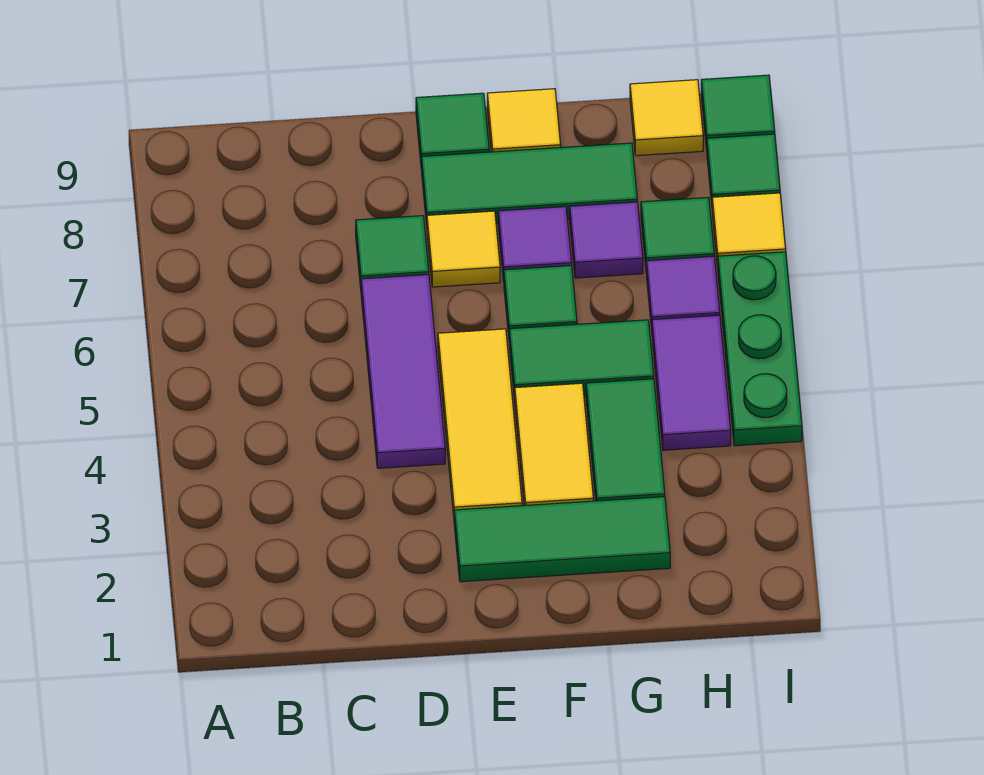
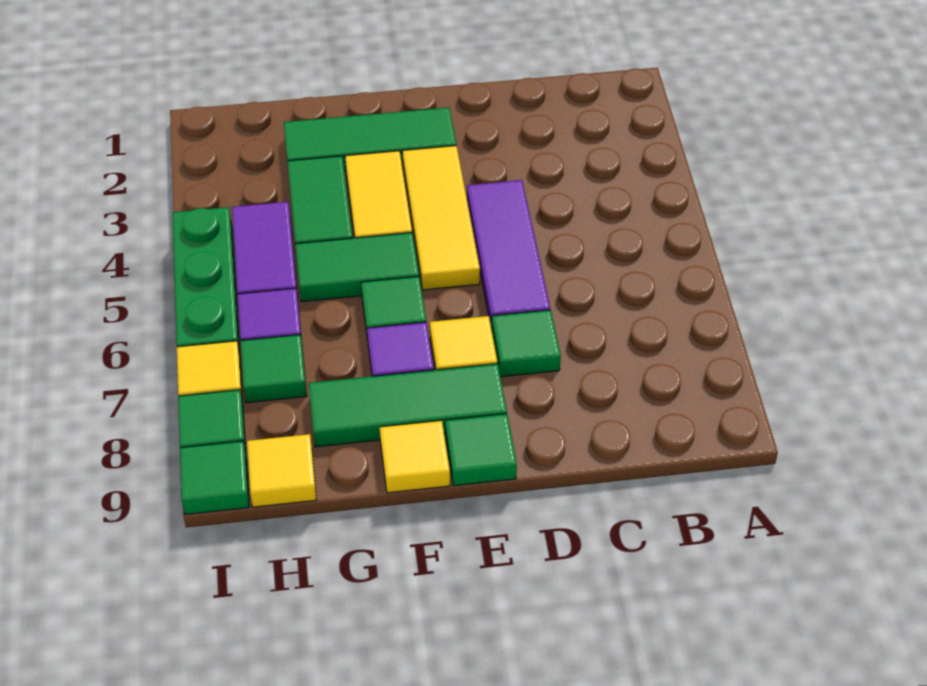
purple 1x1 tile [570,202,643,278] -> none

